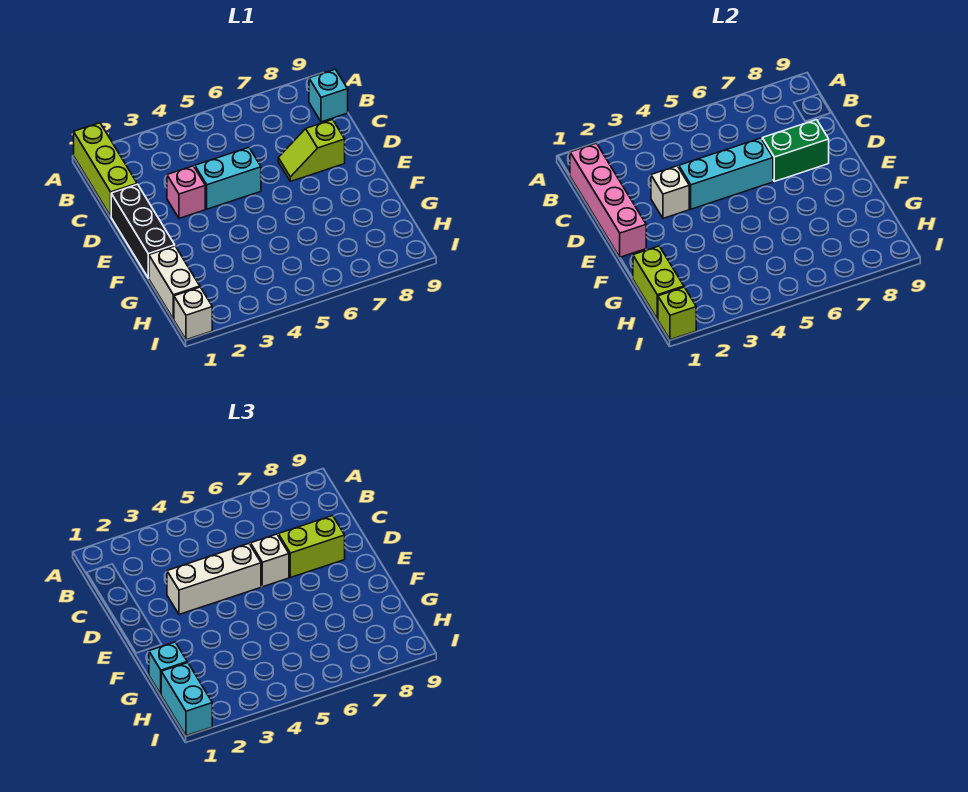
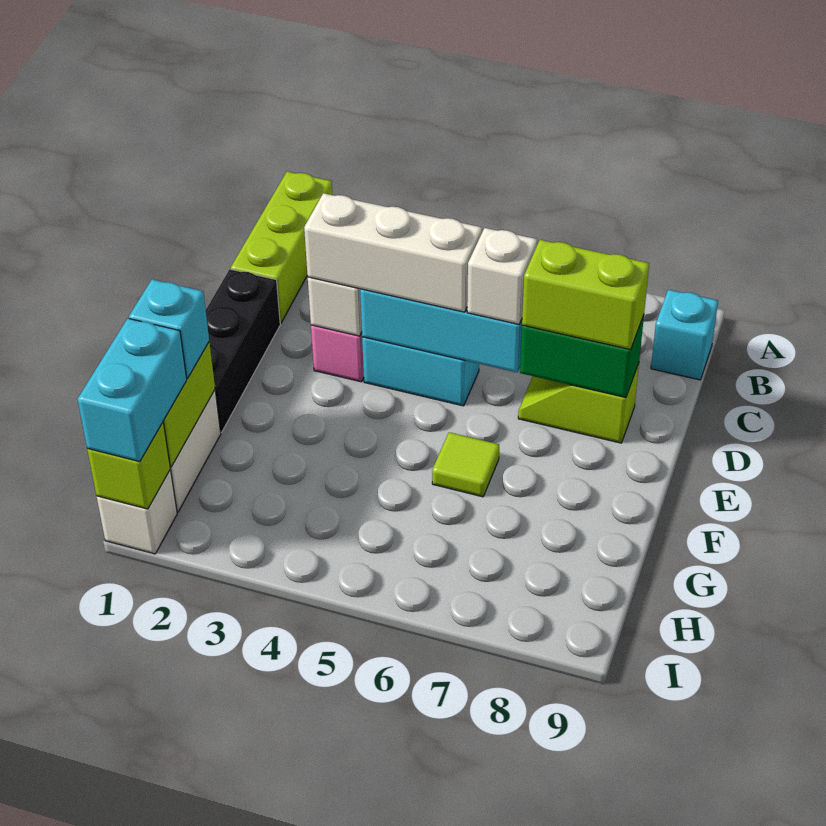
pink 1x4 brick [570,143,646,257] -> none
none -> lime 1x1 tile [432,432,499,497]

